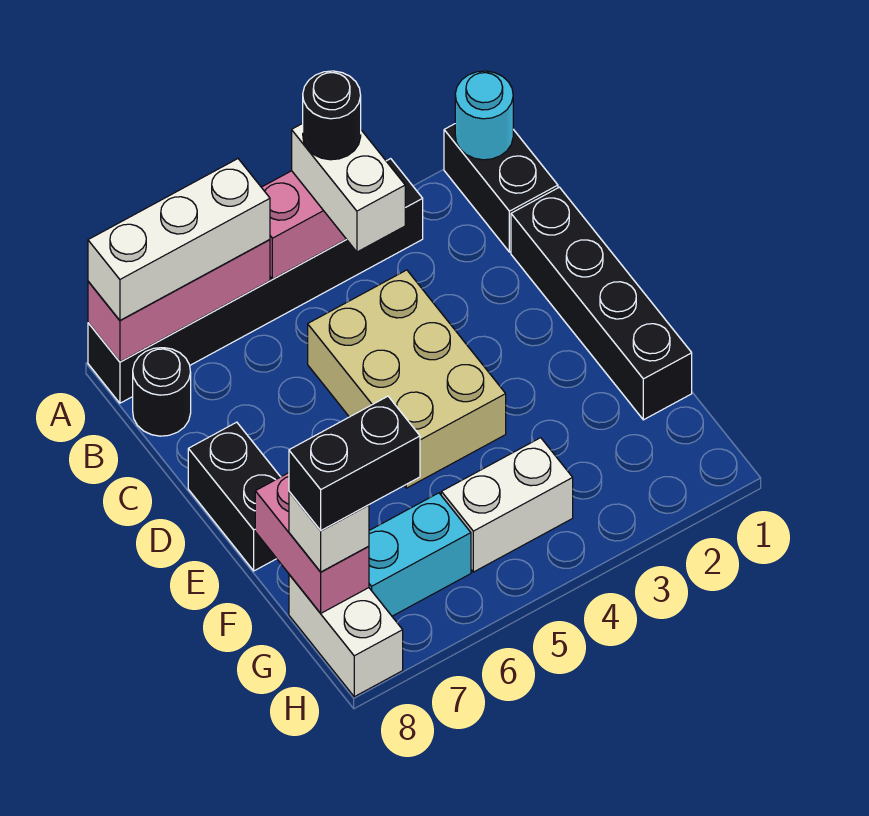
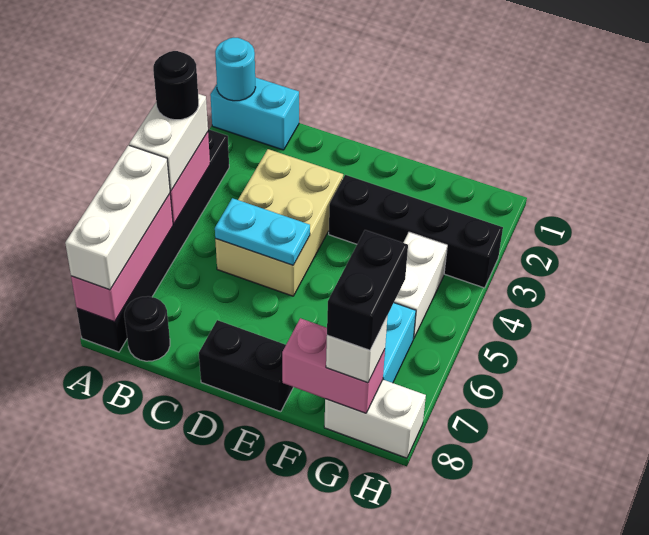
black 1x2 brick [444,124,558,252] -> cyan 1x2 brick [210,77,299,150]
white 1x2 brick [292,123,405,252] -> white 1x2 brick turned to [129,94,208,191]
black 1x4 brick [511,187,692,420] -> black 1x4 brick moved to [329,175,503,288]
tan 2x3 brick [308,270,506,488] -> tan 2x3 brick turned to [215,149,343,296]
none -> cyan 1x2 plate [215,198,310,265]

